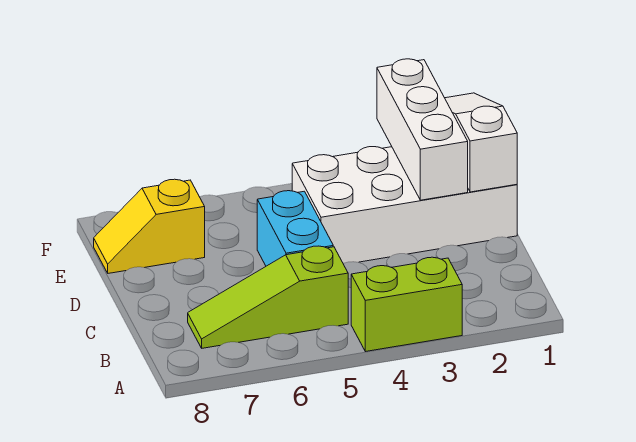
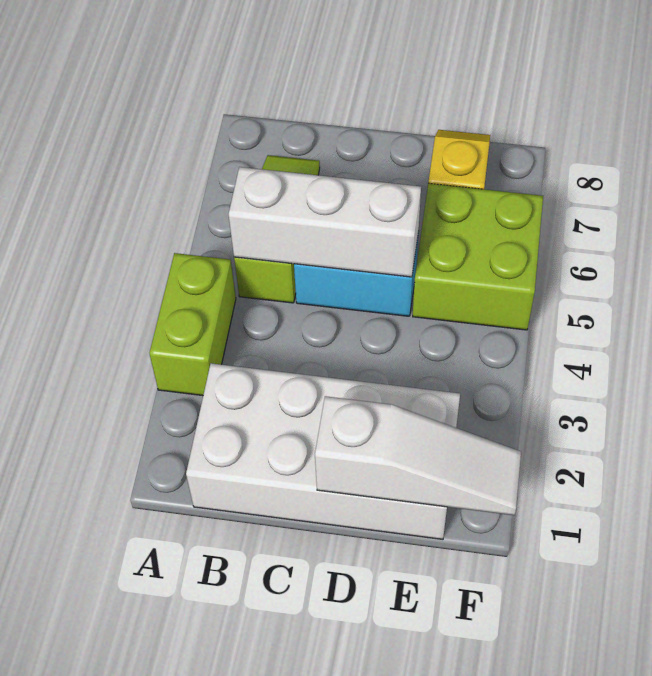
white 2x4 brick [292,147,517,263] -> white 2x4 brick turned to [186,363,460,539]
white 1x3 brick [377,59,468,200] -> white 1x3 brick moved to [229,167,421,277]
none -> lime 2x2 brick [413,183,543,330]

